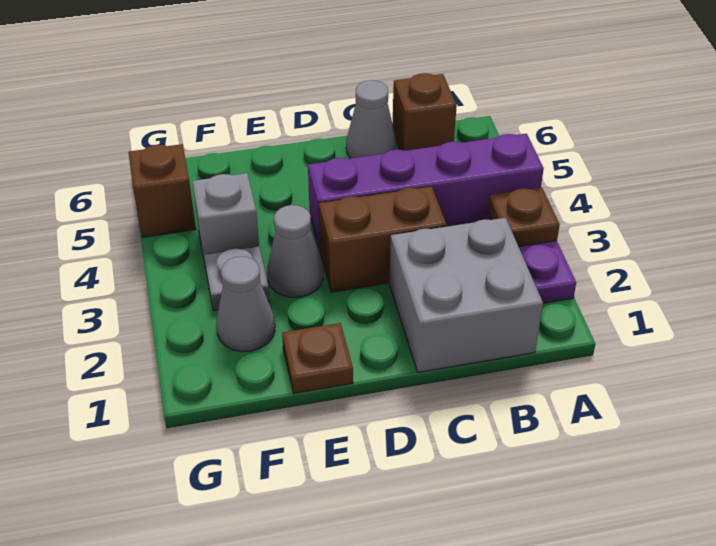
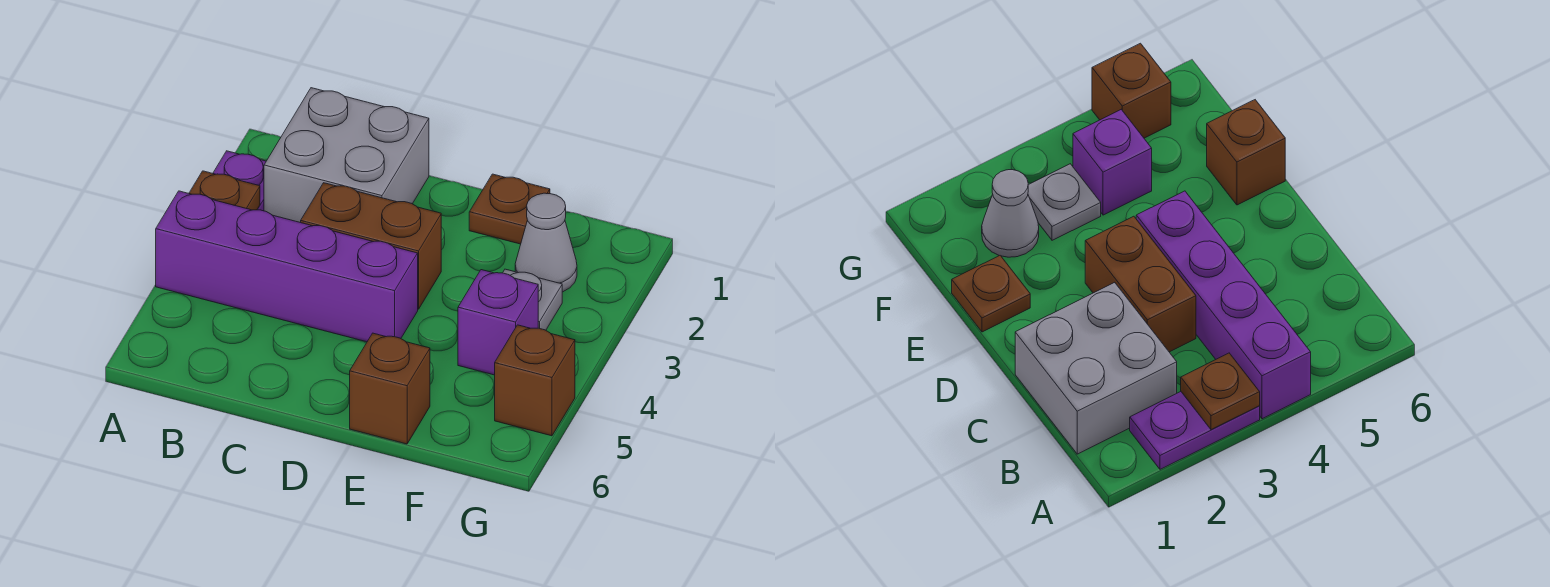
brown 1x1 brick [393,73,457,151] -> brown 1x1 brick moved to [350,333,430,444]
grey 1x1 cone [346,80,397,158] -> none
grey 1x1 cone [267,205,323,297] -> none
grey 1x1 brick [192,173,259,262] -> purple 1x1 brick [458,270,538,375]

